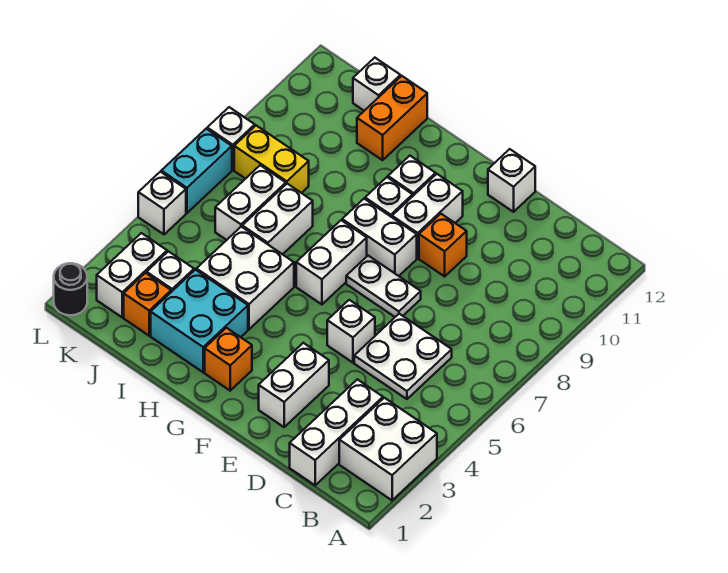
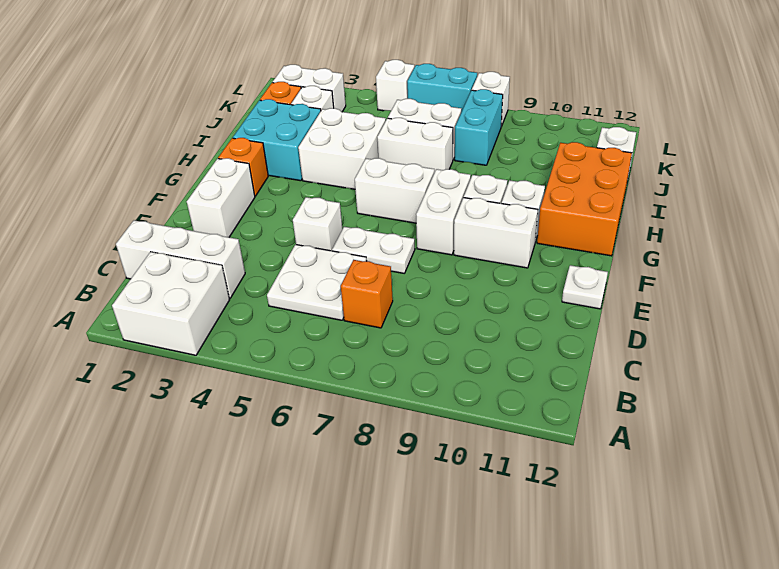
white 1x2 brick [259,343,329,427] -> white 1x2 brick turned to [187,158,255,237]
white 1x2 plate [346,256,421,317] -> white 1x2 plate turned to [332,227,415,273]
orange 1x1 brick [419,214,467,276] -> orange 1x1 brick moved to [341,260,393,328]
white 1x1 brick [488,149,535,212] -> white 1x1 plate [562,265,608,309]
orange 1x2 brick [357,76,427,160] -> orange 2x3 brick [537,142,632,256]
yellow 1x2 brick [234,126,309,193] -> cyan 1x2 brick [455,89,503,165]
black 1x1 round brick [54,263,87,315] -> none

